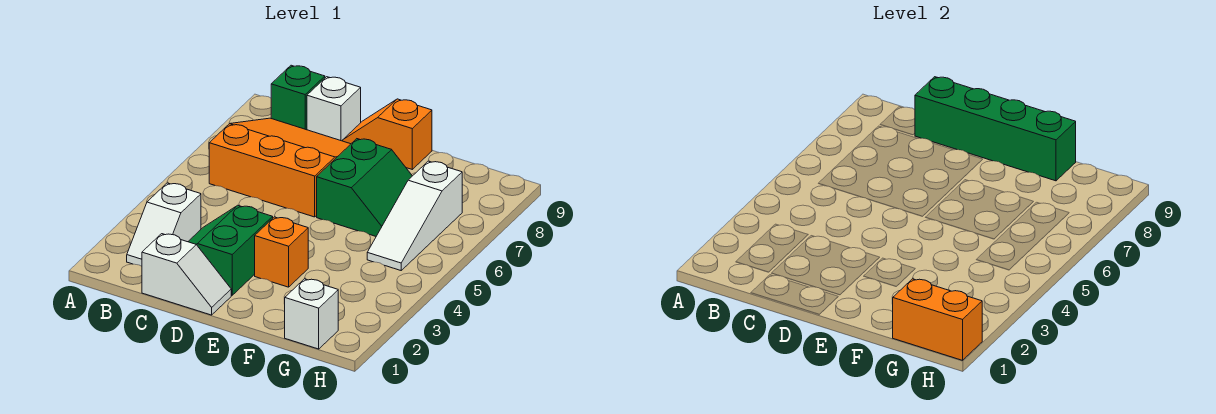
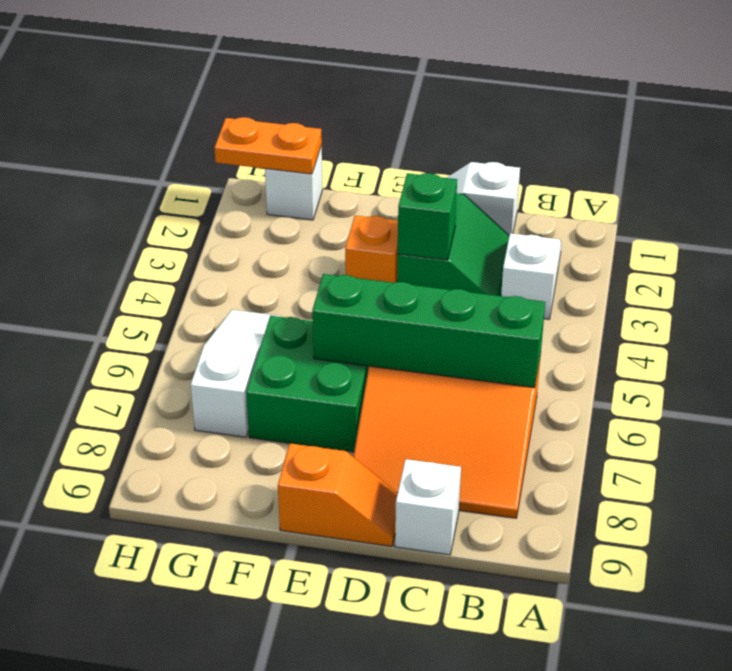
green 1x1 brick [271,65,325,130] -> green 1x1 brick moved to [398,173,457,260]
green 1x4 brick [915,77,1076,181] -> green 1x4 brick moved to [312,274,545,388]
green 2x2 slope [317,139,412,236] -> green 2x2 brick [246,316,369,452]
orange 1x2 brick [893,279,982,360] -> orange 1x2 plate [214,117,322,174]

